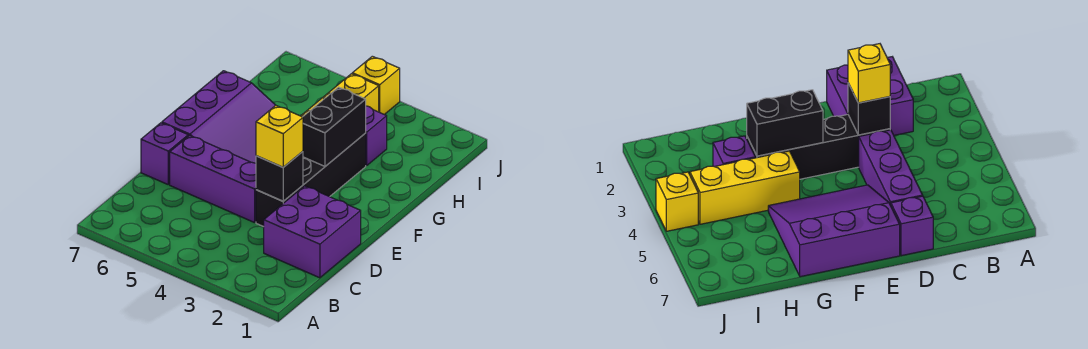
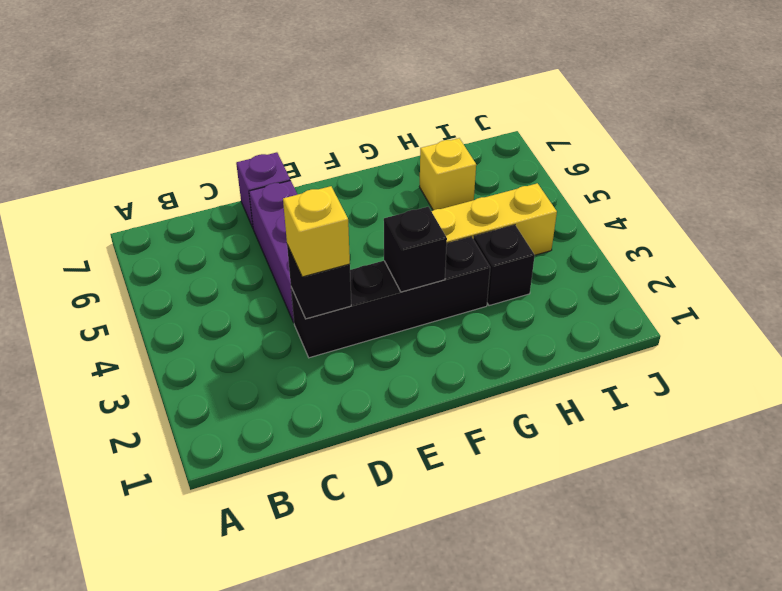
purple 2x2 brick [264,186,361,278] -> none
purple 3x3 slope [162,71,276,163] -> none
black 1x2 brick [303,87,366,166] -> black 1x1 brick [384,207,447,292]
purple 1x1 brick [366,106,387,166] -> black 1x1 brick [473,225,535,306]
yellow 1x1 brick [352,56,400,115] -> yellow 1x1 brick moved to [419,138,476,210]

